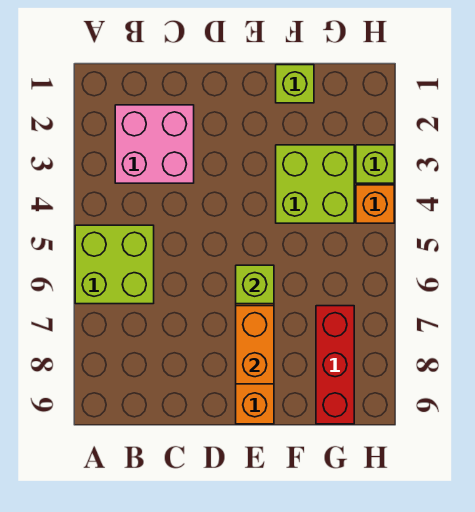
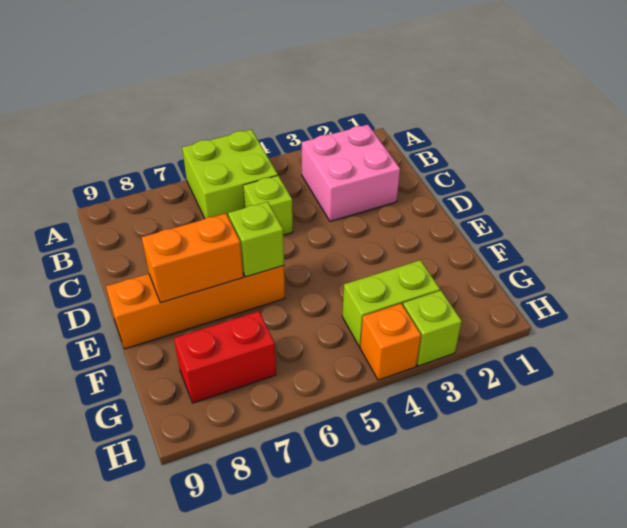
lime 1x1 brick [276,65,314,103] -> lime 1x1 brick moved to [243,175,293,235]
lime 2x2 brick [276,145,354,223] -> lime 1x2 brick [342,260,440,347]
red 1x3 brick [316,306,354,424] -> red 1x2 brick [174,311,276,403]

